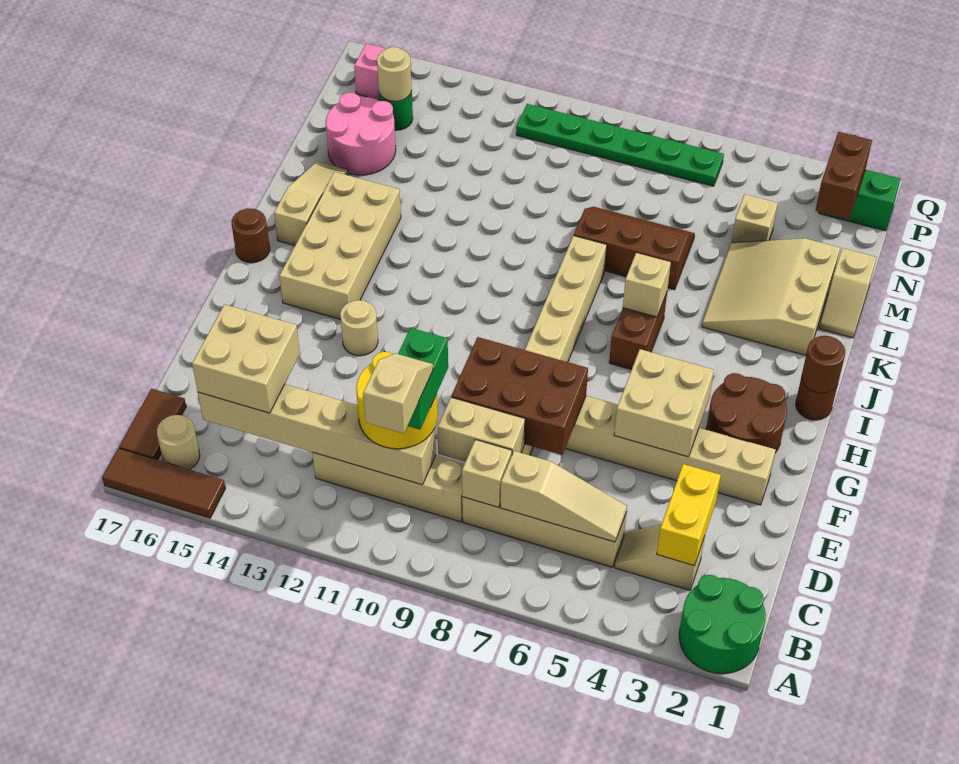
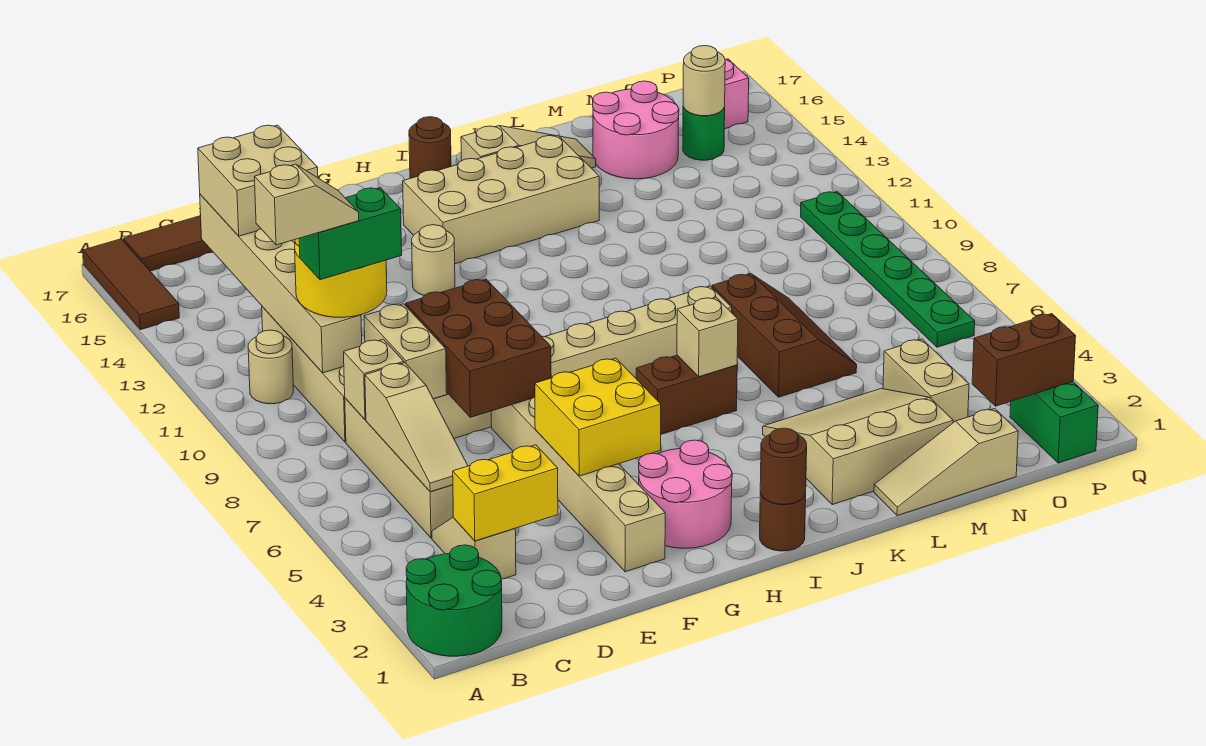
tan 1x1 round brick [157,415,200,470] -> tan 1x1 round brick moved to [248,330,293,404]
tan 2x2 brick [614,349,714,457] -> yellow 2x2 brick [535,358,661,476]
brown 2x2 round brick [706,373,787,453] -> pink 2x2 round brick [639,440,732,548]
tan 1x2 slope [819,248,877,338] -> tan 1x3 slope [874,409,1018,516]
tan 1x1 brick [732,194,778,243] -> tan 1x2 brick [883,339,969,423]

